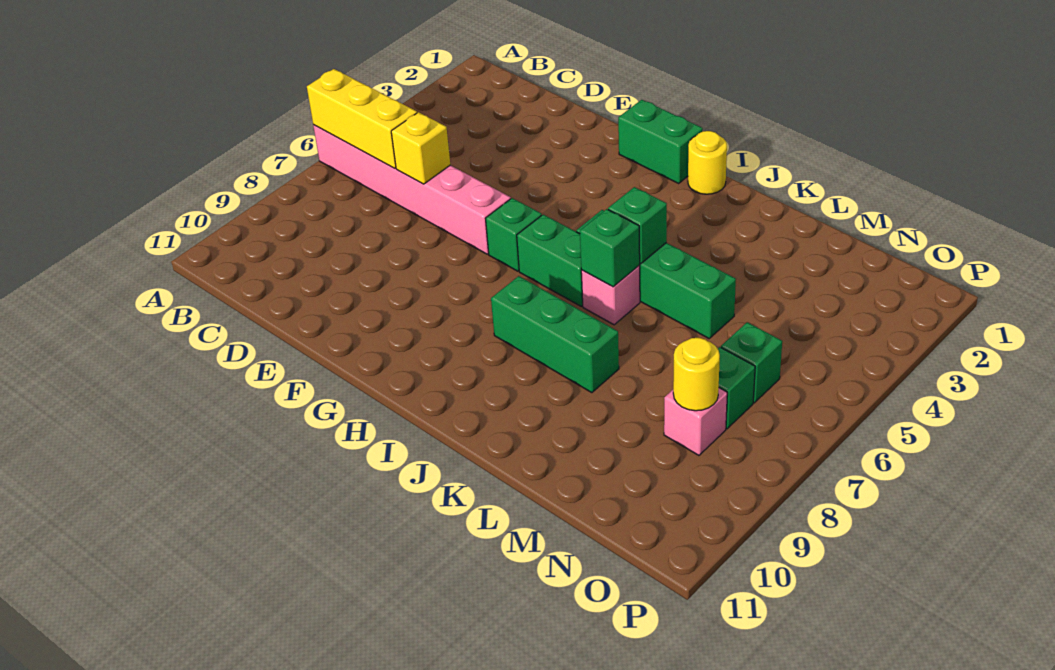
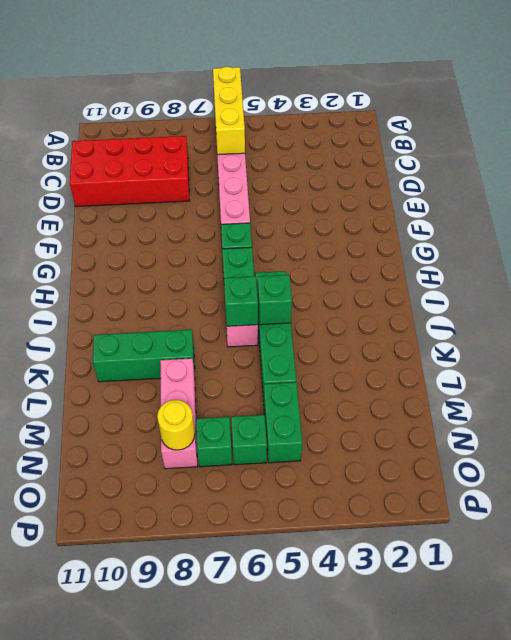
none -> red 2x4 brick [70,136,190,207]
yellow 1x1 brick [391,112,450,184] -> none
green 1x2 brick [618,100,703,183] -> green 1x2 brick moved to [264,382,302,463]
yellow 1x1 round brick [688,131,727,194] -> none
green 1x3 brick [491,276,619,393] -> green 1x3 brick turned to [93,330,195,382]
pink 1x1 brick [664,388,727,455] -> pink 1x3 brick [160,358,198,469]

